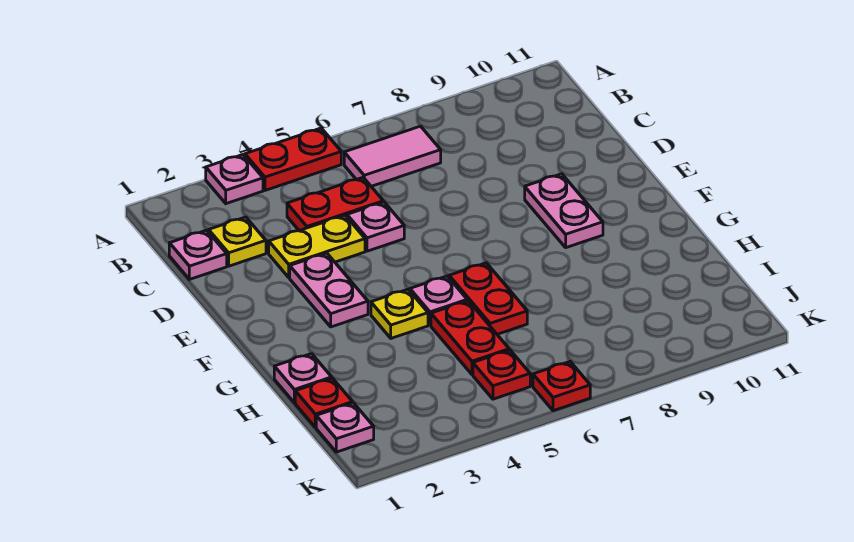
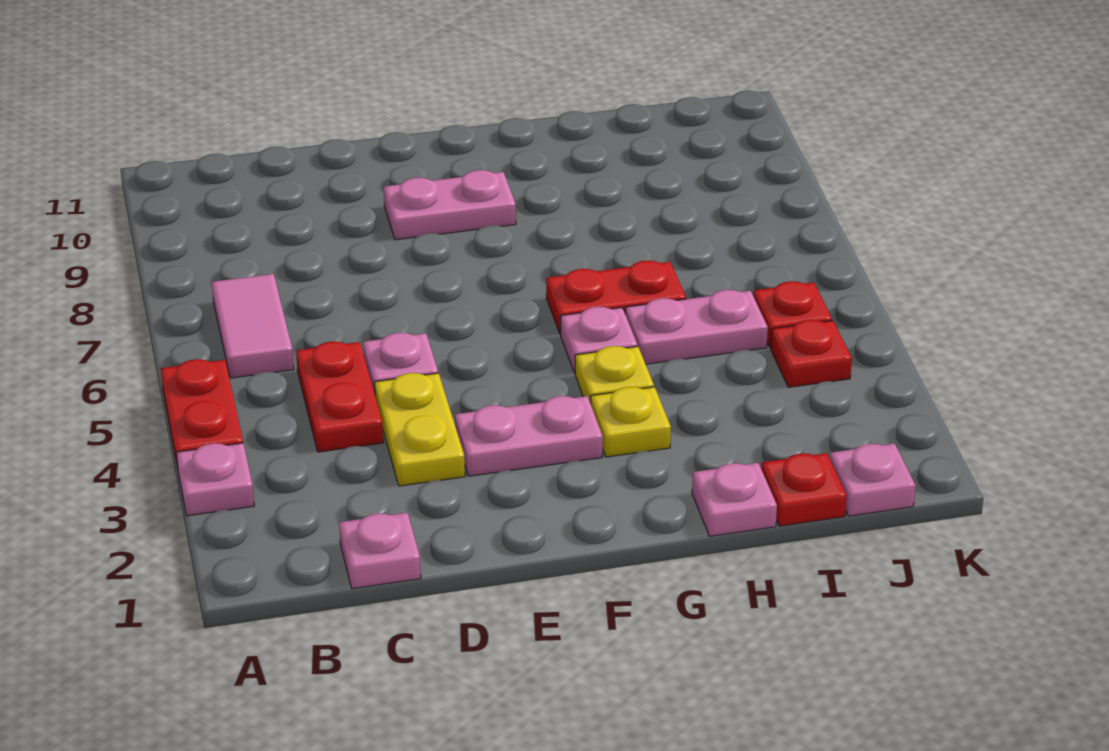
yellow 1x1 plate [209,217,266,266] -> yellow 1x1 plate moved to [591,387,671,457]
red 1x2 plate [431,301,509,375] -> pink 1x2 plate [625,290,768,364]
red 1x1 plate [533,362,590,411] -> red 1x1 plate moved to [771,320,852,387]

